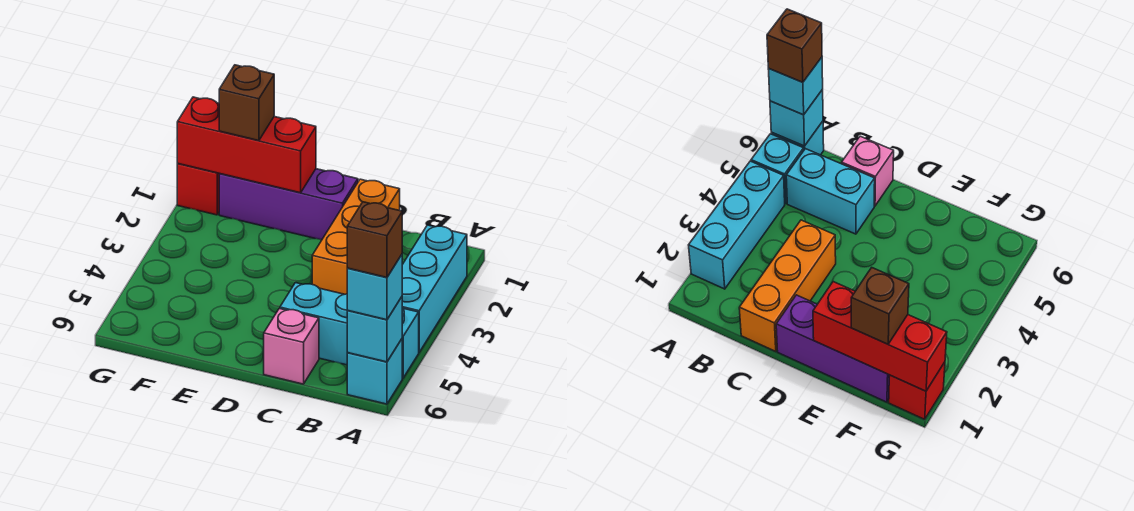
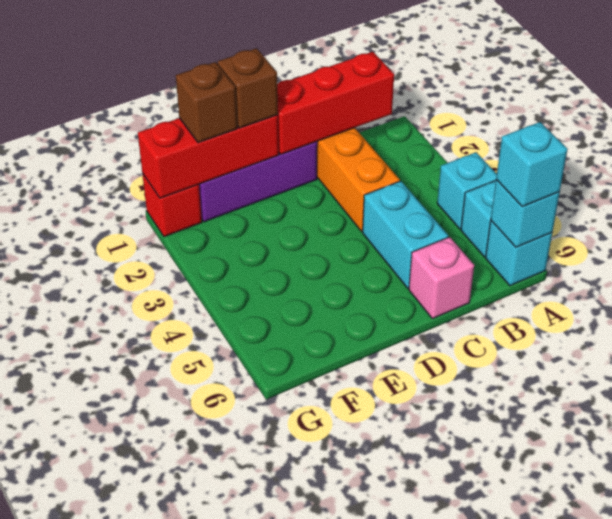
cyan 1x3 brick [402,225,467,352] -> cyan 1x1 brick [437,152,497,229]
brown 1x1 brick [347,202,402,278] -> brown 1x1 brick moved to [218,48,278,128]
none -> red 1x3 brick [277,52,394,154]
cyan 1x2 brick [280,283,347,365] -> cyan 1x2 brick turned to [363,181,448,288]

